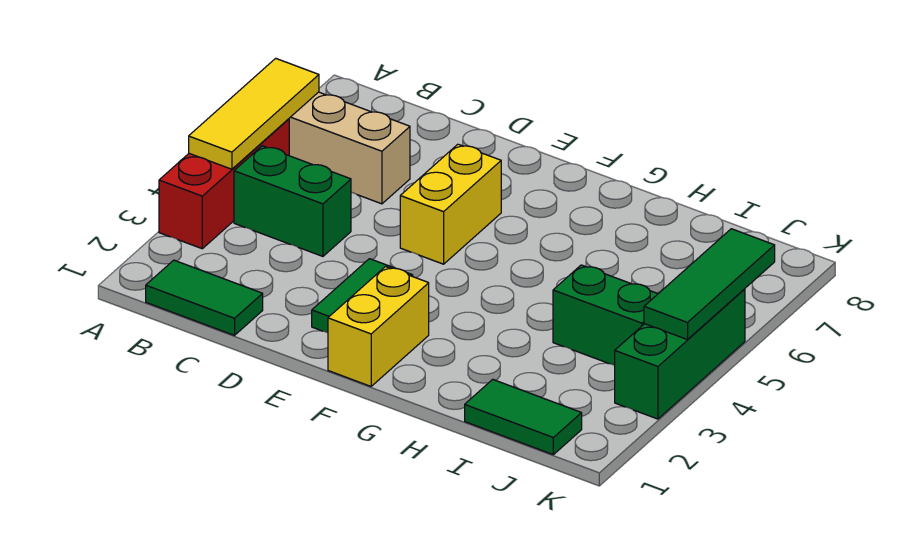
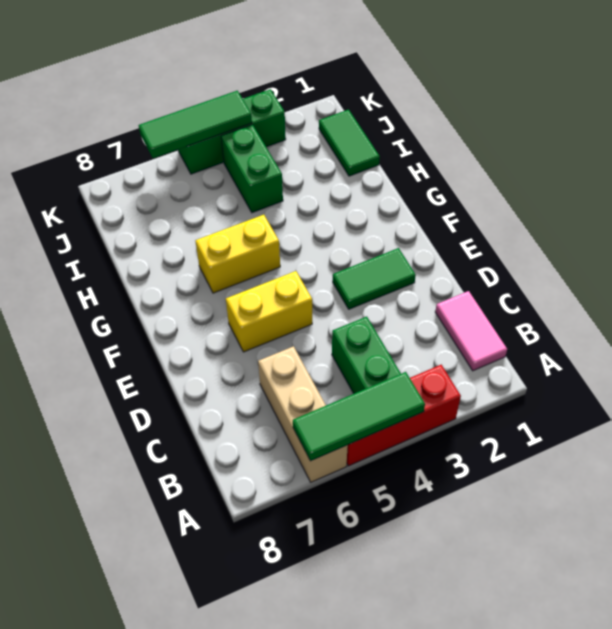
yellow 1x3 tile [189,58,319,169] -> green 1x3 tile [293,372,425,461]
green 1x2 tile [146,260,263,335] -> pink 1x2 tile [435,291,507,371]
yellow 1x2 brick [328,267,429,386] -> yellow 1x2 brick moved to [195,215,280,293]

